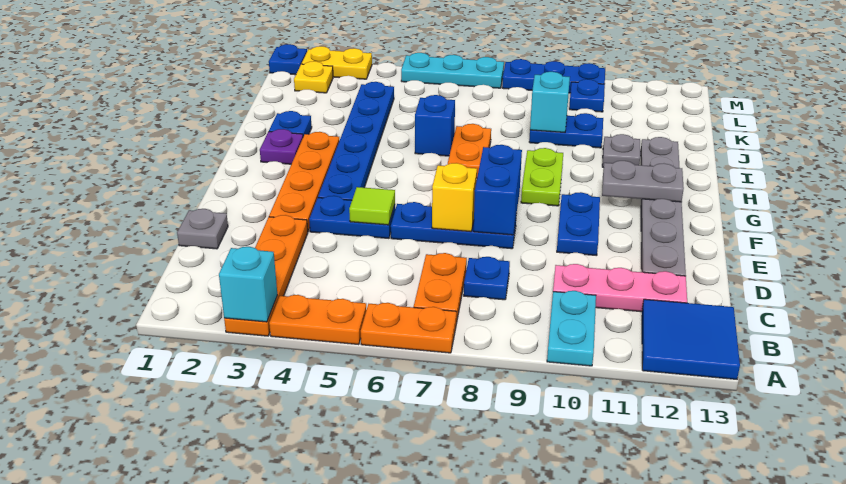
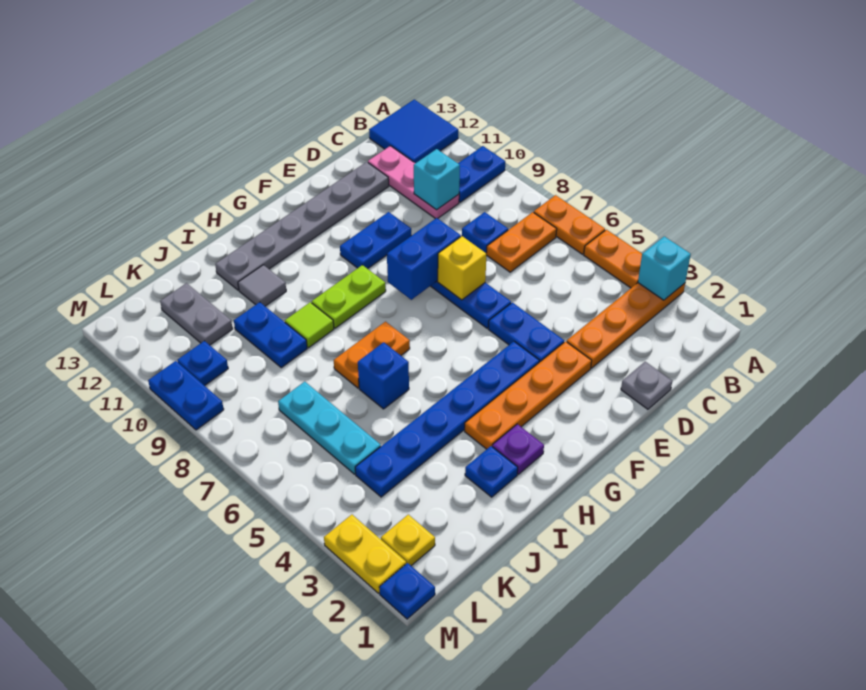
cyan 1x2 plate [547,291,596,366] -> blue 1x2 plate [458,146,505,202]
lime 1x1 tile [349,187,395,225] -> lime 1x1 tile moved to [285,302,334,348]
grey 1x2 plate [602,161,684,202] -> grey 1x2 plate moved to [160,283,233,345]
grey 1x1 plate [602,134,640,168] -> grey 1x1 tile [238,265,286,306]
cyan 1x1 brick [530,72,570,132] -> cyan 1x1 brick moved to [414,149,460,210]
cyan 1x3 plate [401,53,504,88] -> cyan 1x3 plate moved to [278,382,381,474]
blue 1x3 plate [502,59,605,93] -> blue 1x2 plate [148,361,224,430]

